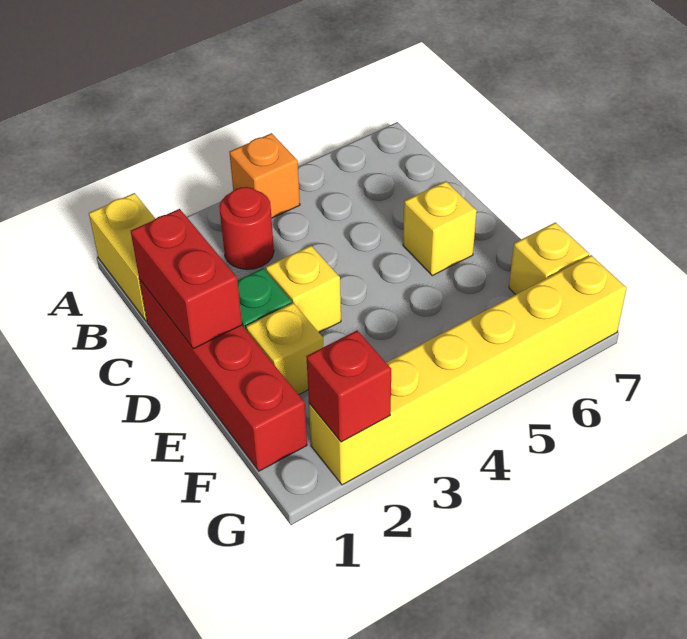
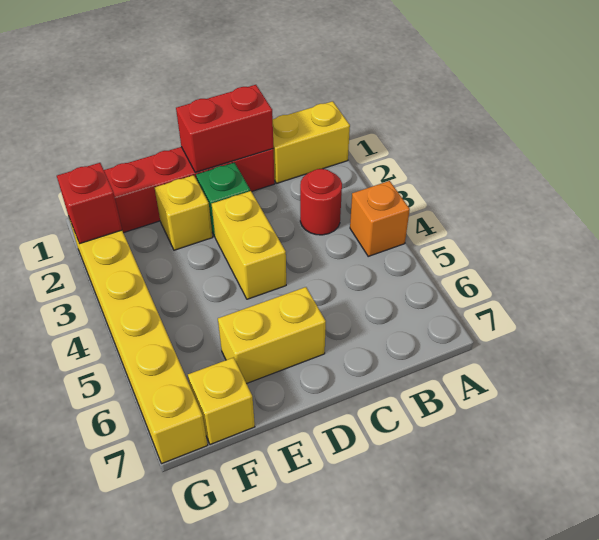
yellow 1x1 brick [266,246,341,333] -> yellow 1x2 brick [212,191,286,299]
yellow 1x1 brick [403,181,477,276] -> yellow 1x2 brick [218,287,326,383]

